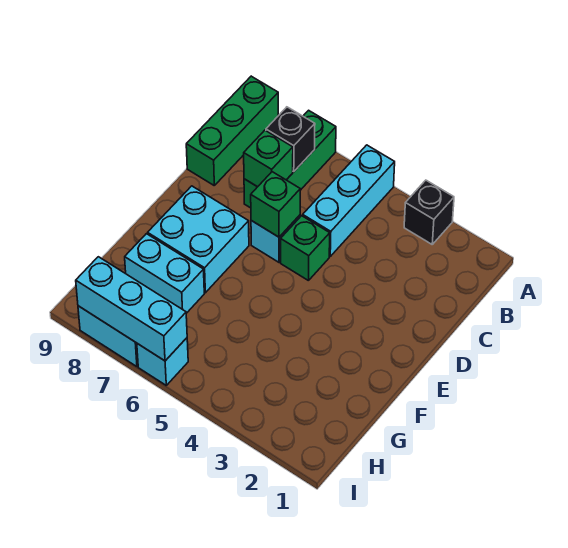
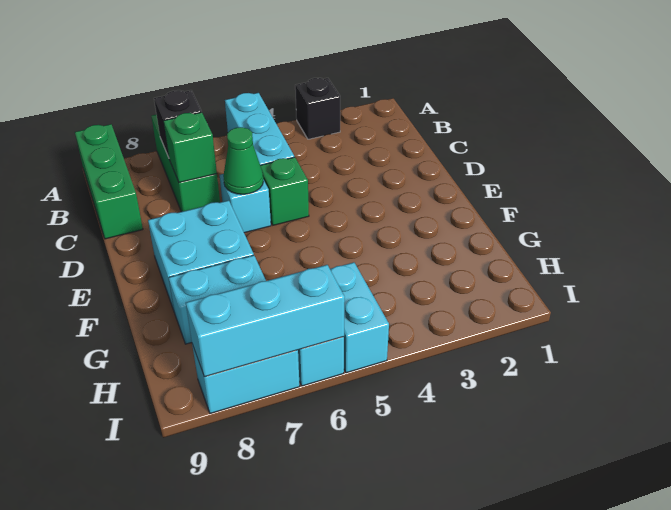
green 1x1 brick [251,172,300,237] -> green 1x1 cone [223,127,263,194]
none -> cyan 1x2 brick [330,262,389,373]

